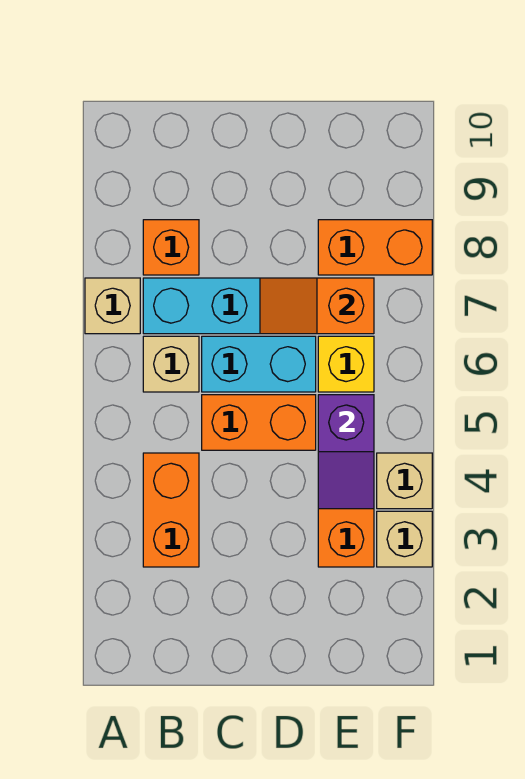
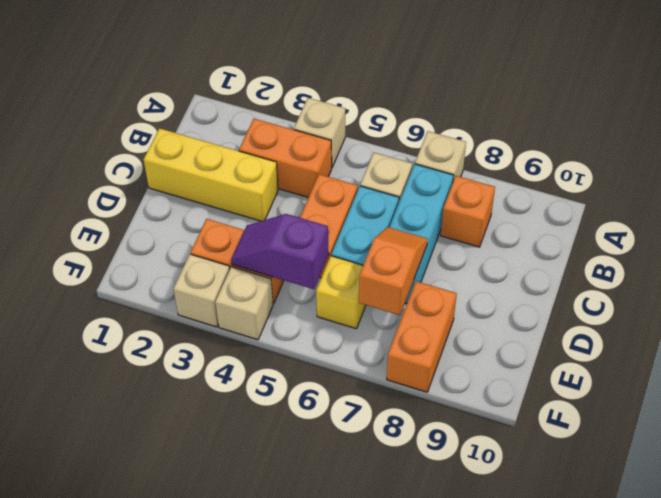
none -> tan 1x1 brick [294,98,345,167]
none -> yellow 1x3 brick [144,128,278,221]

